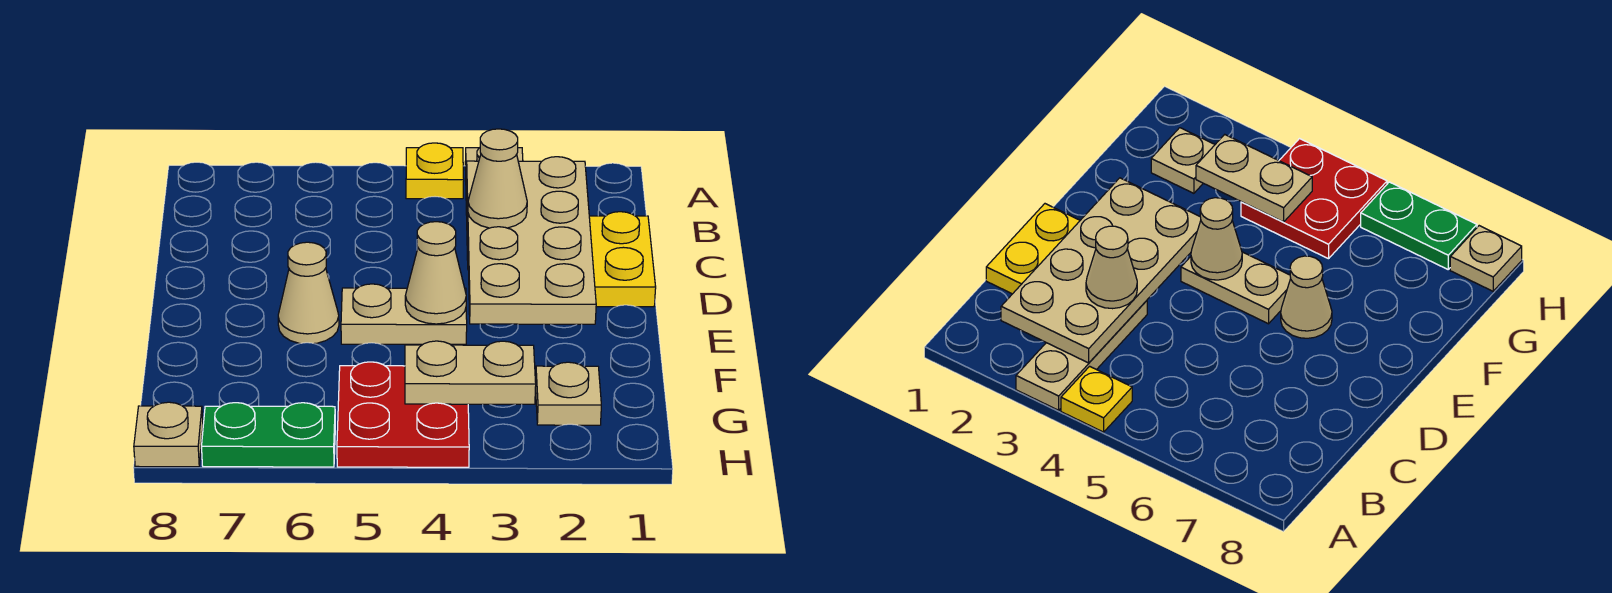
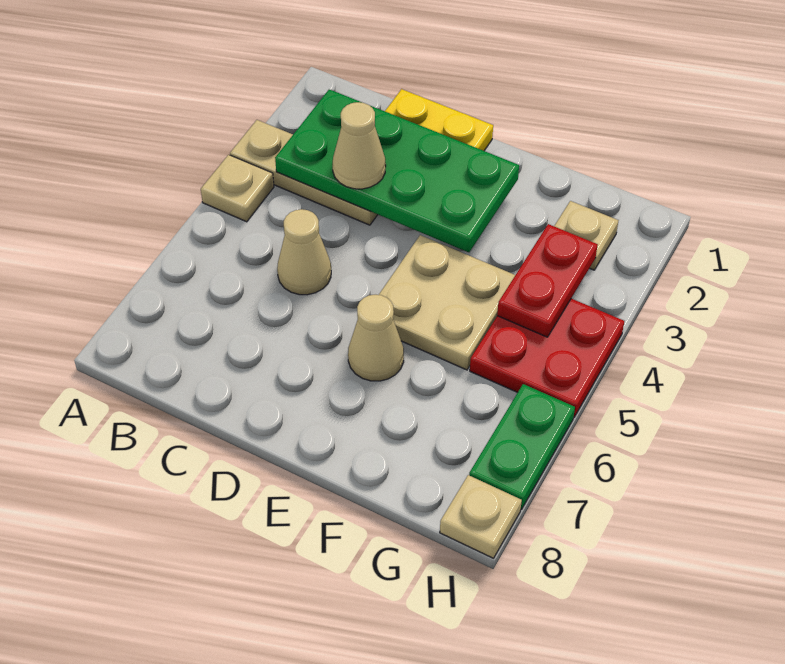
yellow 1x1 plate [406,143,464,199] -> tan 1x1 plate [201,155,274,222]
tan 2x4 plate [466,157,596,324] -> green 2x4 plate [275,89,519,252]
tan 1x2 plate [341,284,467,344] -> tan 2x2 plate [379,235,515,370]
tan 1x1 cone [405,222,466,324] -> tan 1x1 cone moved to [277,209,331,295]
tan 1x2 plate [405,341,536,404] -> red 1x2 plate [497,224,598,337]

